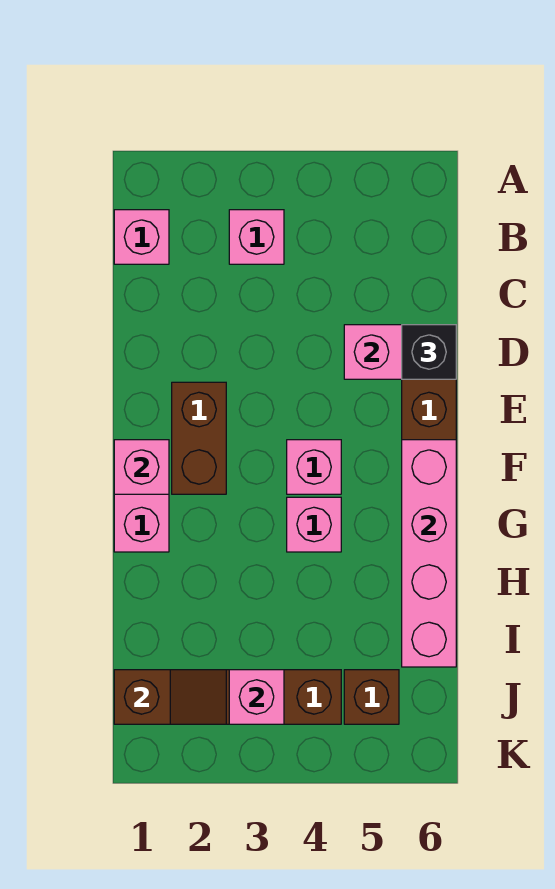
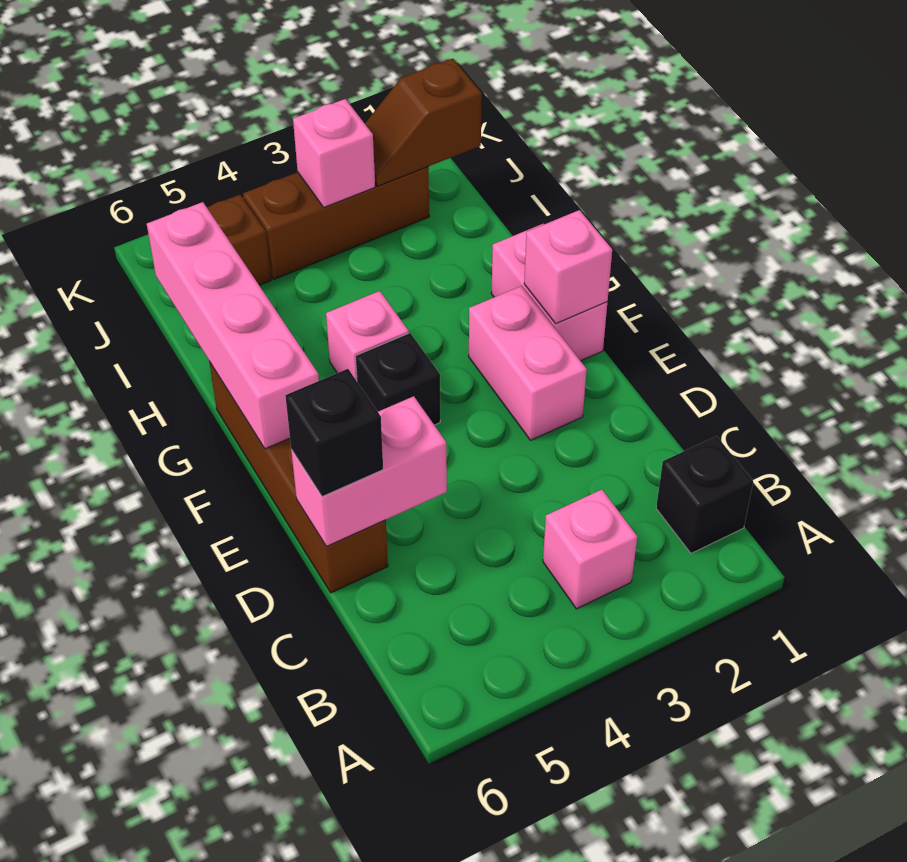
pink 1x1 brick [114,210,169,264] -> black 1x1 brick [656,436,753,553]
brown 1x2 brick [172,382,226,494] -> pink 1x2 brick [469,286,587,440]
pink 1x1 brick [287,440,341,494] -> black 1x1 brick [356,333,440,425]

